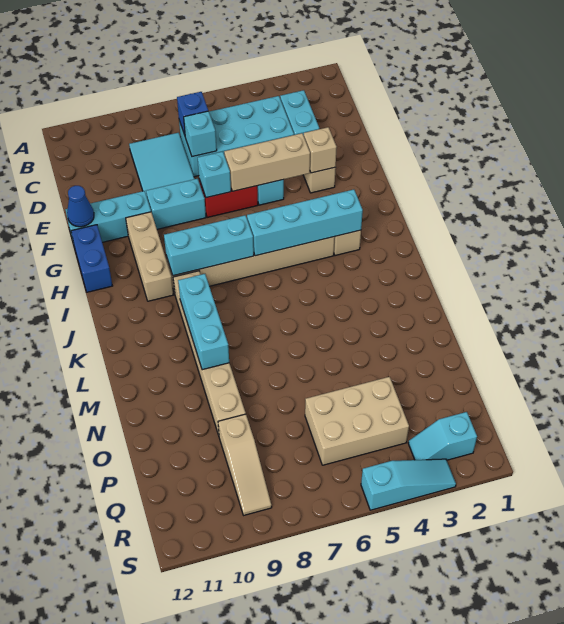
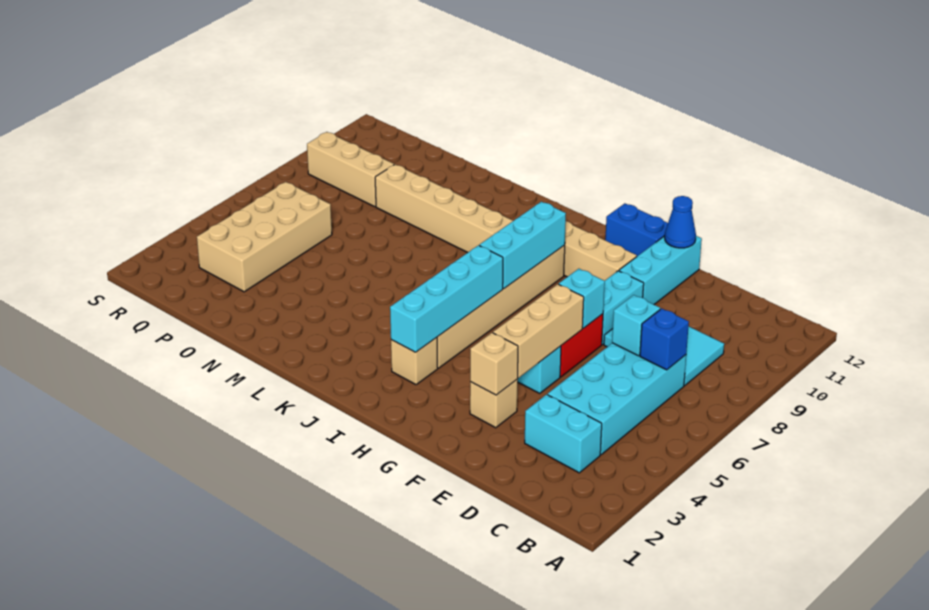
cyan 1x3 brick [178,274,229,370] -> none
tan 2x3 brick [305,377,409,465] -> tan 2x4 brick [197,182,332,292]
tan 1x3 slope [218,414,272,515] -> tan 1x3 brick [307,132,394,207]
cyan 1x2 slope [408,412,477,460] -> none
cyan 1x3 slope [361,459,456,510] -> none

